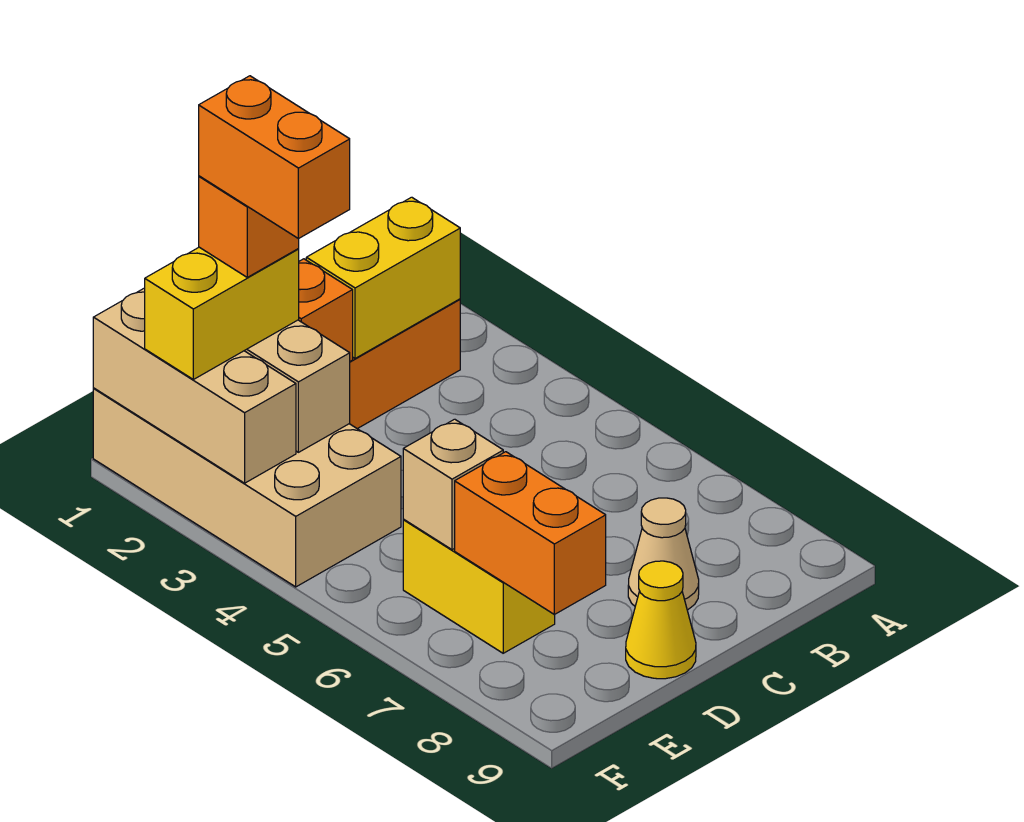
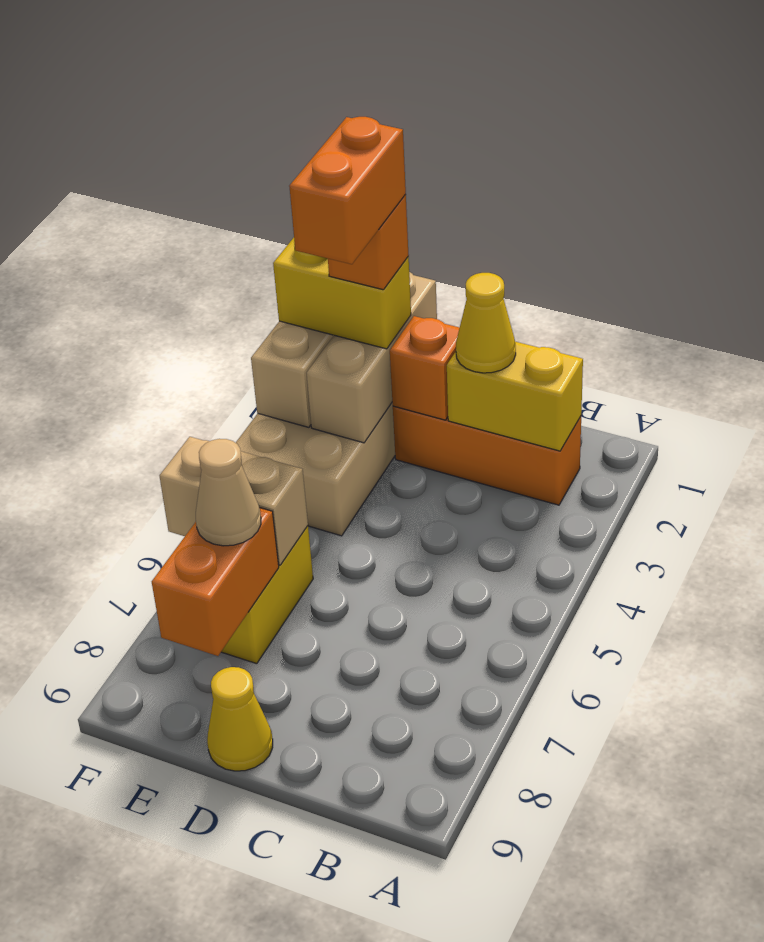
none -> yellow 1x1 cone [456,273,516,373]
tan 1x1 cone [628,498,699,610] -> tan 1x1 cone moved to [196,439,261,546]
tan 1x1 brick [403,419,503,550] -> tan 1x2 brick [160,437,308,565]

